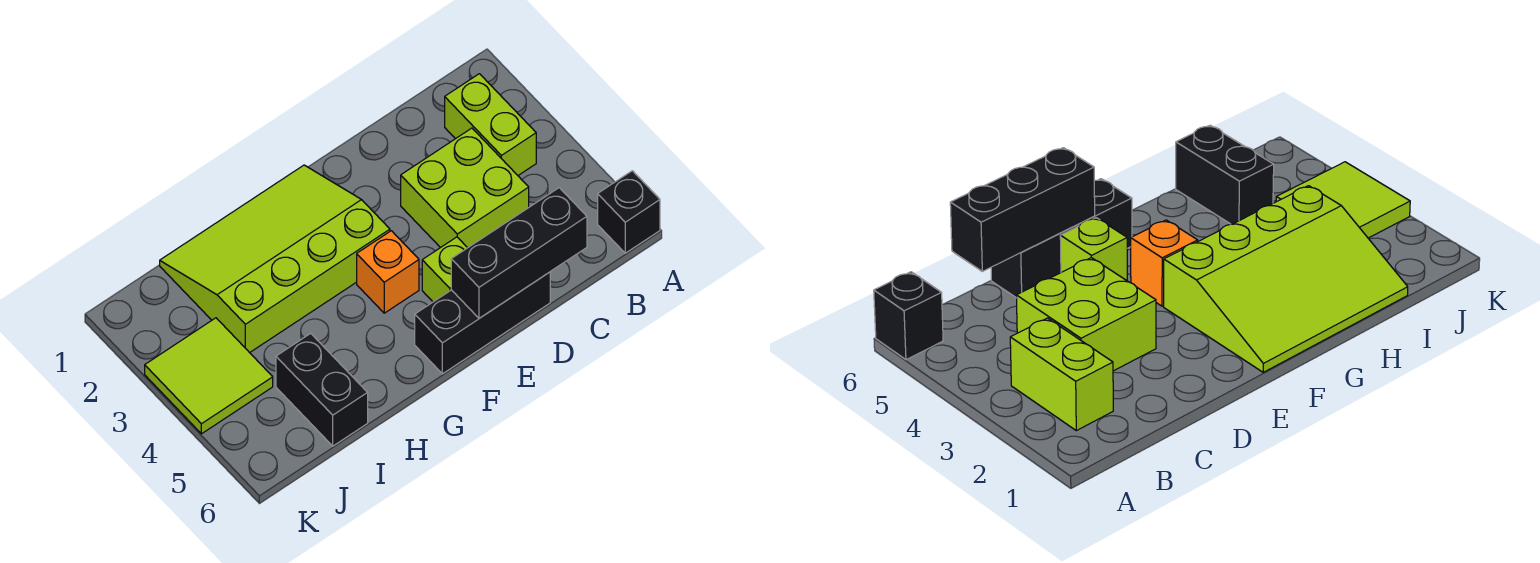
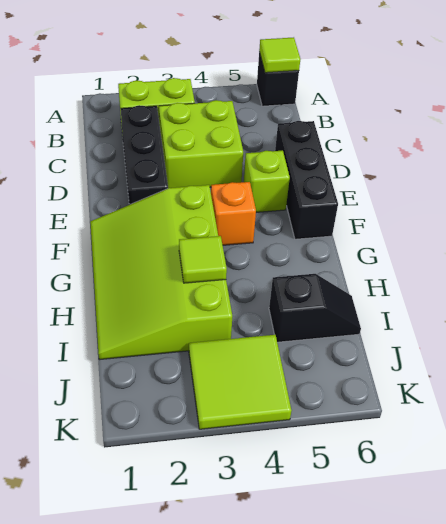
none -> lime 1x1 tile [259,37,300,73]
black 1x3 brick [451,188,587,318] -> black 1x3 brick moved to [121,105,168,204]
none -> lime 1x1 tile [179,236,227,283]
black 1x2 brick [276,333,368,446] -> black 1x2 slope [269,274,361,342]

